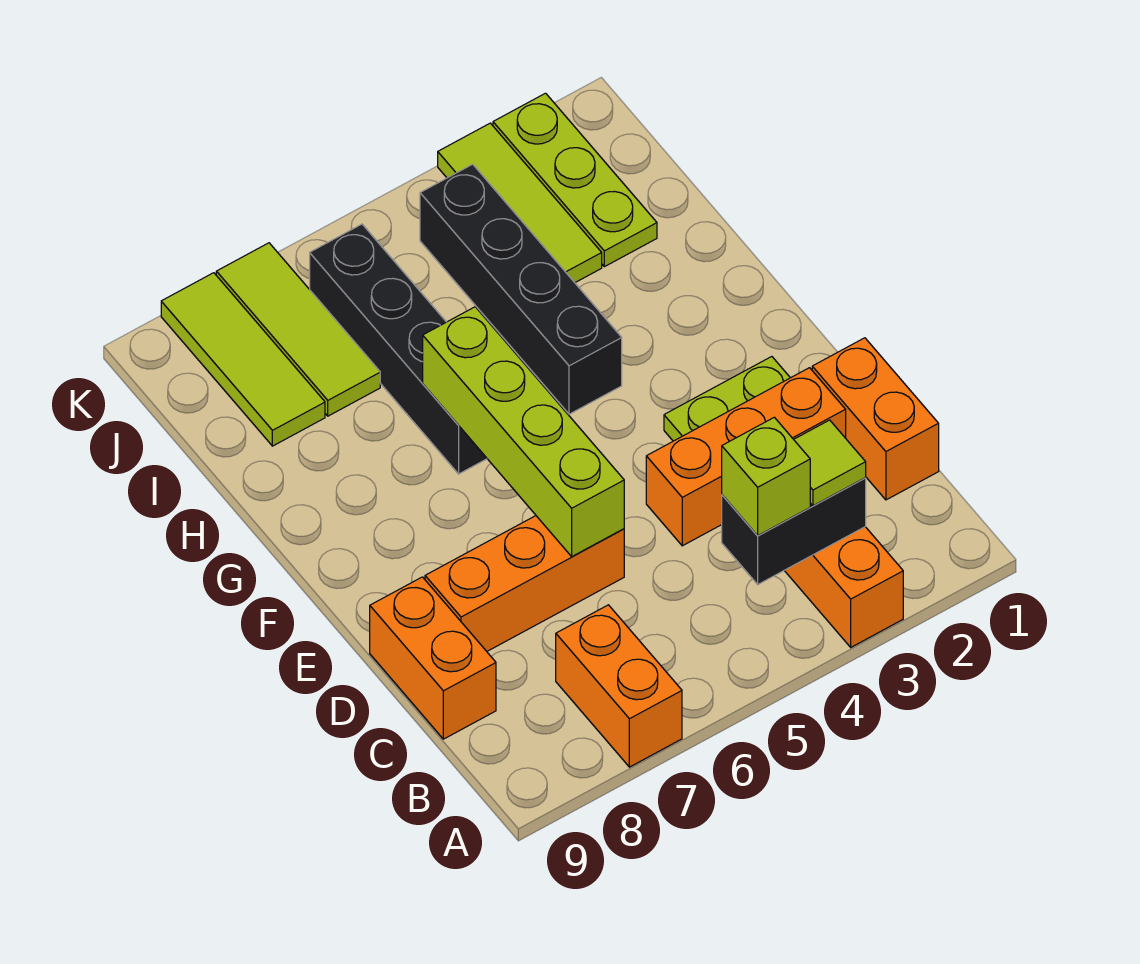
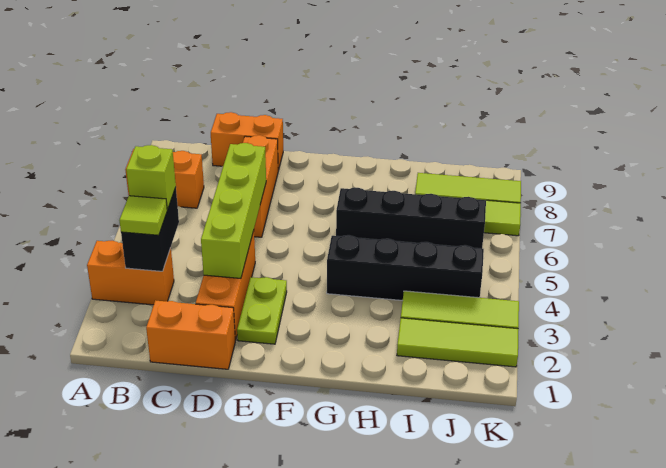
lime 1x4 brick [423,307,624,556] -> lime 1x4 brick turned to [201,143,266,278]
lime 1x3 plate [493,93,657,267] -> lime 1x3 tile [397,318,519,367]

